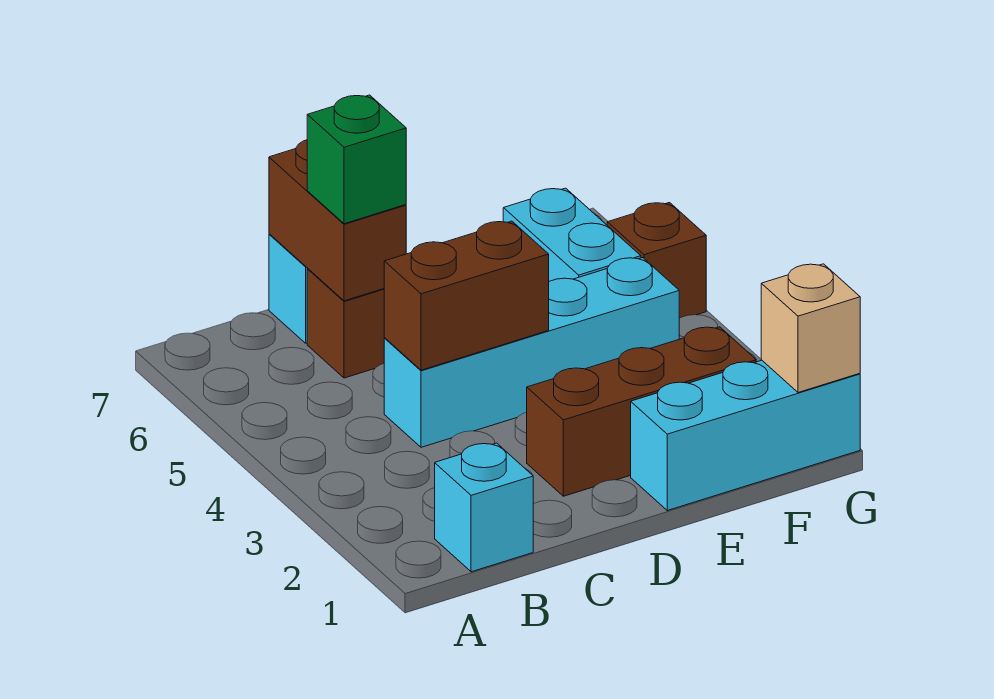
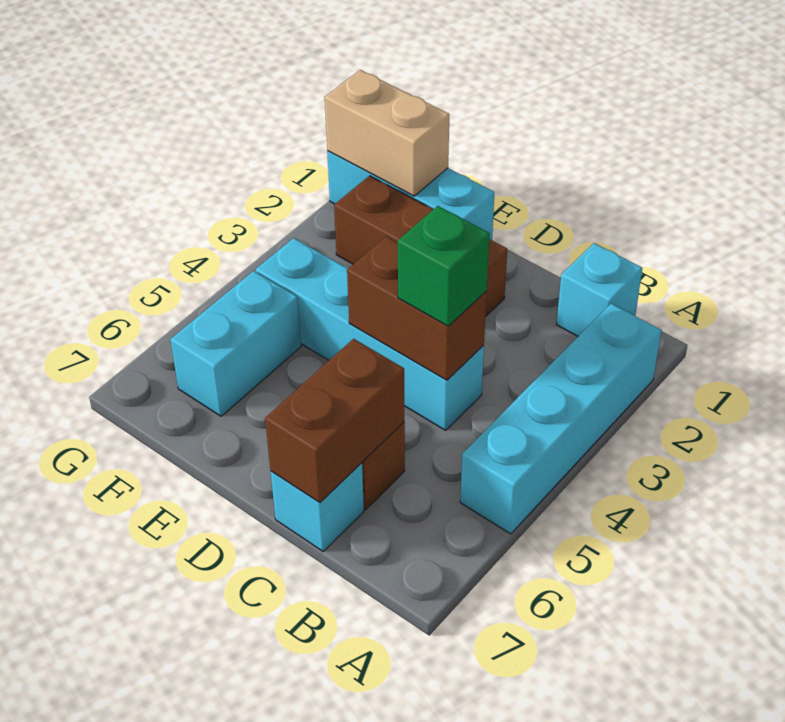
none -> cyan 1x4 brick [460,304,662,534]
green 1x1 brick [307,95,406,224] -> green 1x1 brick moved to [398,206,490,326]
tan 1x1 brick [761,264,860,393] -> tan 1x2 brick [325,70,449,196]
brown 1x1 brick [607,203,706,318] -> none

